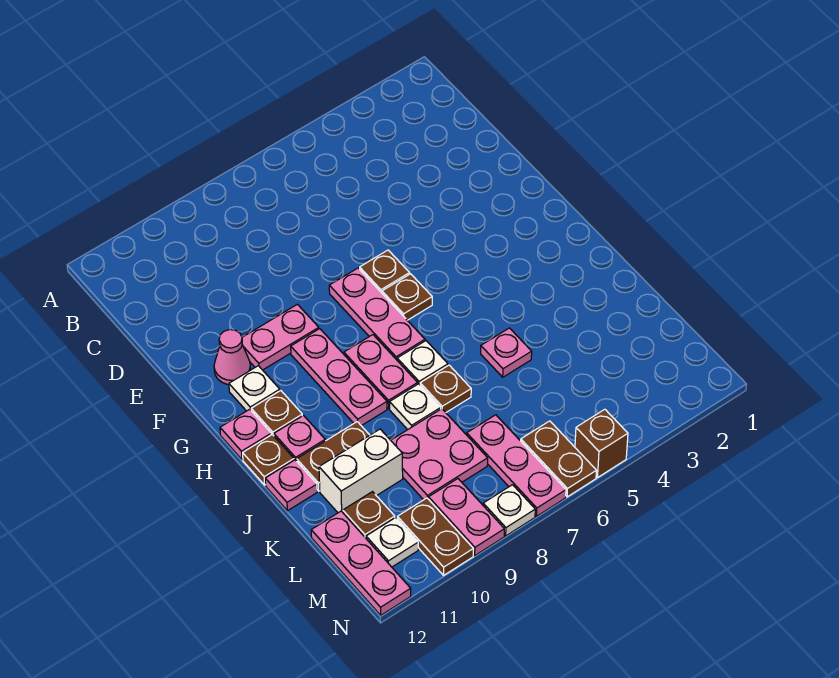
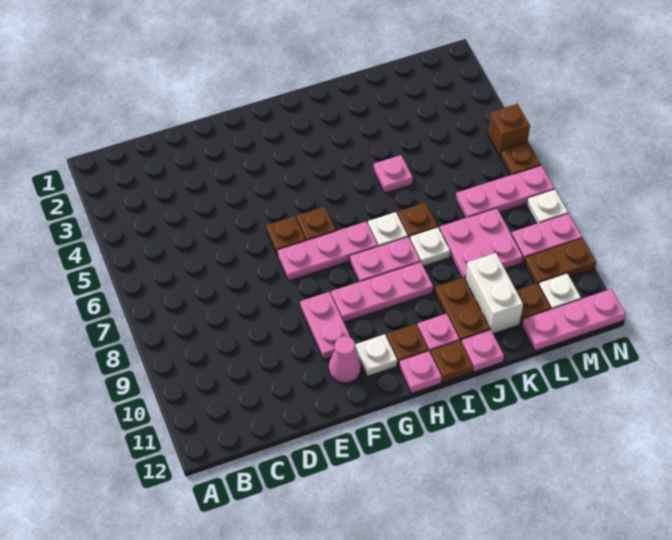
brown 1x2 plate [521,421,596,497] -> brown 1x1 plate [500,142,541,175]

